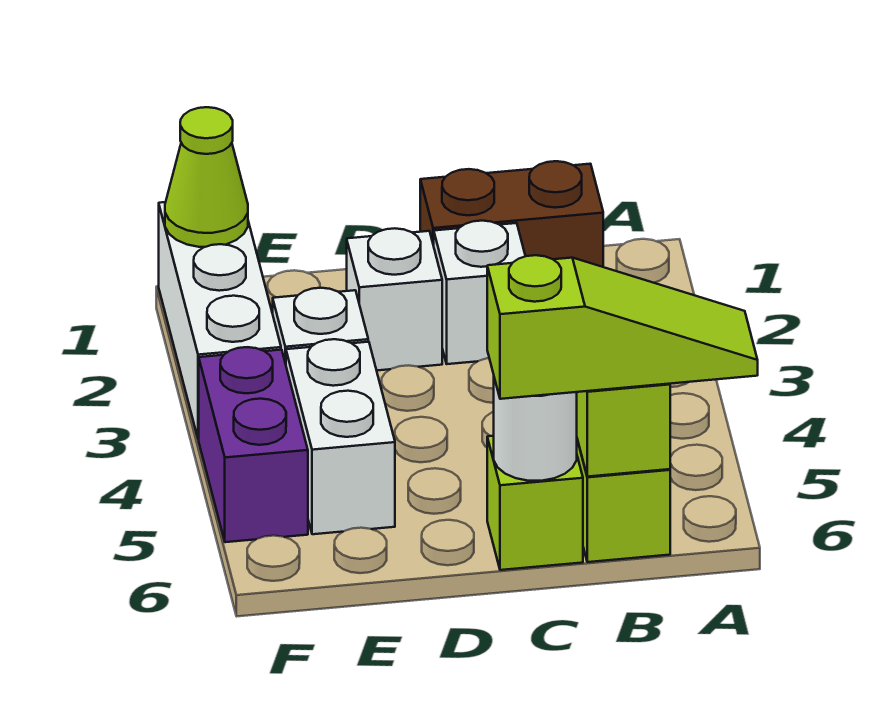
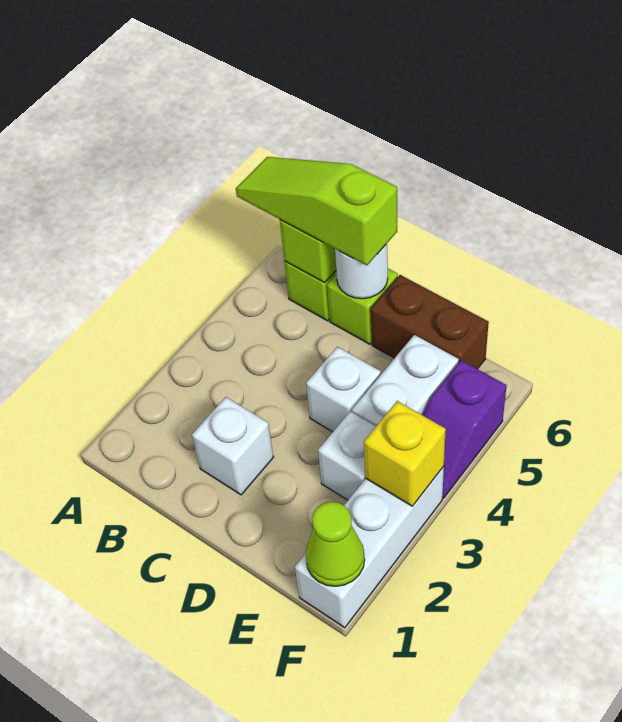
brown 1x2 brick [420,161,603,267] -> brown 1x2 brick moved to [371,275,489,369]
white 1x1 brick [347,228,442,370] -> white 1x1 brick moved to [306,347,381,432]
none -> yellow 1x1 brick [364,401,446,506]
purple 1x2 brick [199,347,308,542] -> purple 1x2 slope [423,360,507,498]

